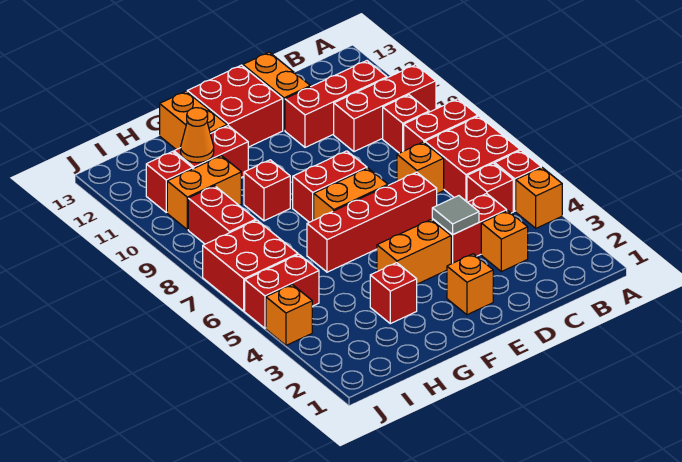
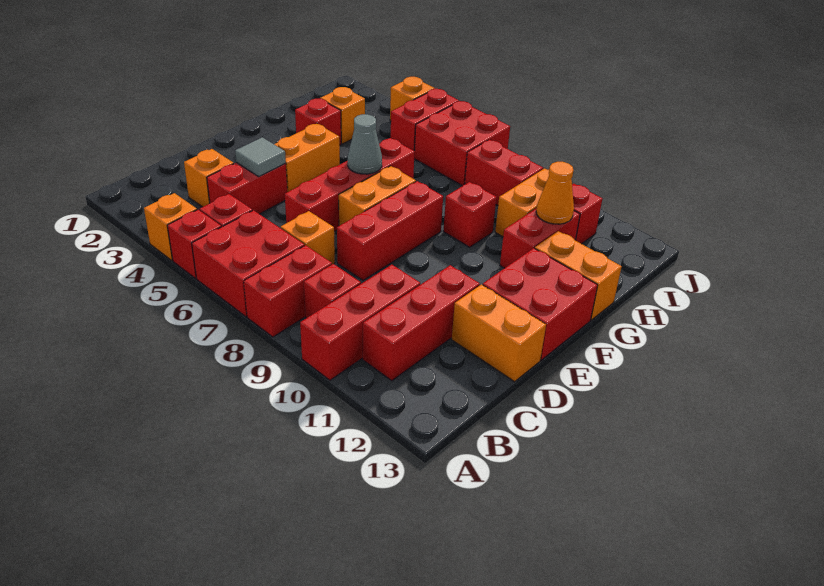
orange 1x1 brick [447,254,493,315] -> orange 1x1 brick moved to [320,87,365,144]
red 1x2 brick [293,151,367,222] -> red 1x3 brick [337,181,443,280]
none -> grey 1x1 cone [348,114,382,174]

